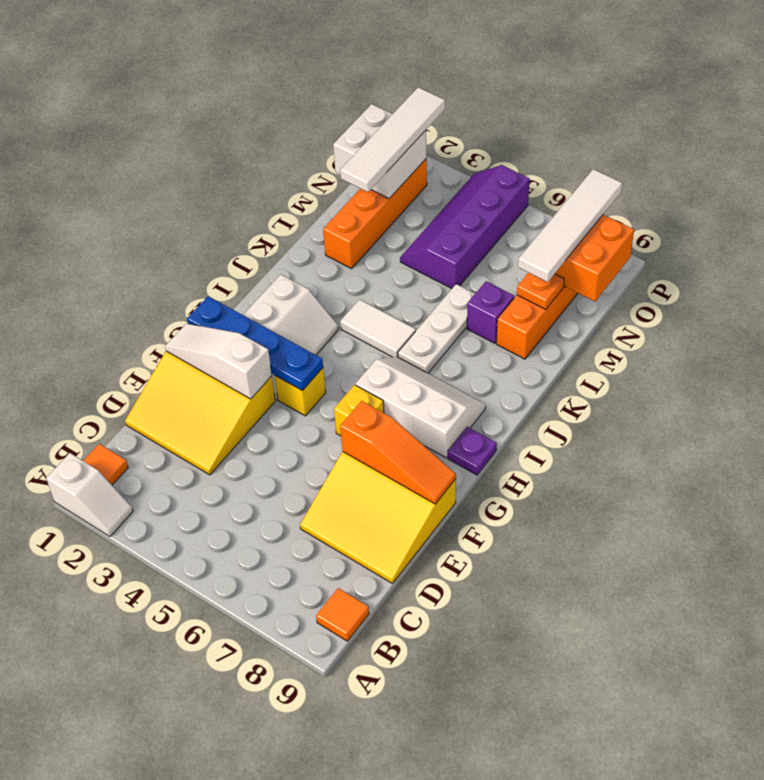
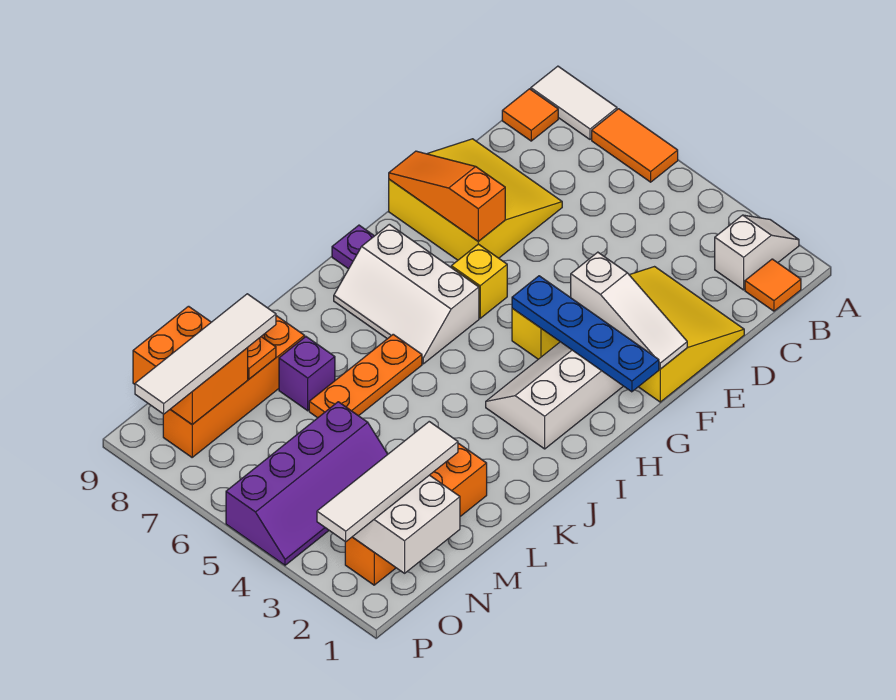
white 1x2 slope [46,453,133,536] -> white 1x2 slope turned to [715,215,799,290]
none -> orange 1x2 tile [592,109,678,182]
white 1x2 tile [340,299,416,357] -> white 1x2 tile moved to [531,66,617,139]
white 1x3 plate [398,284,475,373] -> orange 1x3 plate [309,334,422,418]

